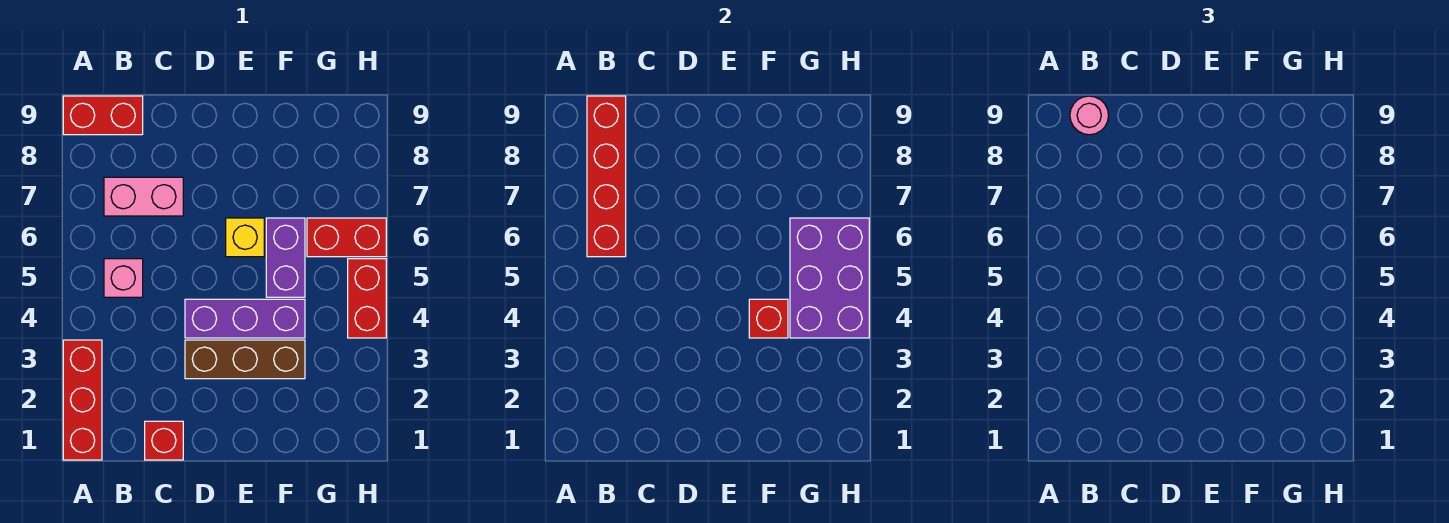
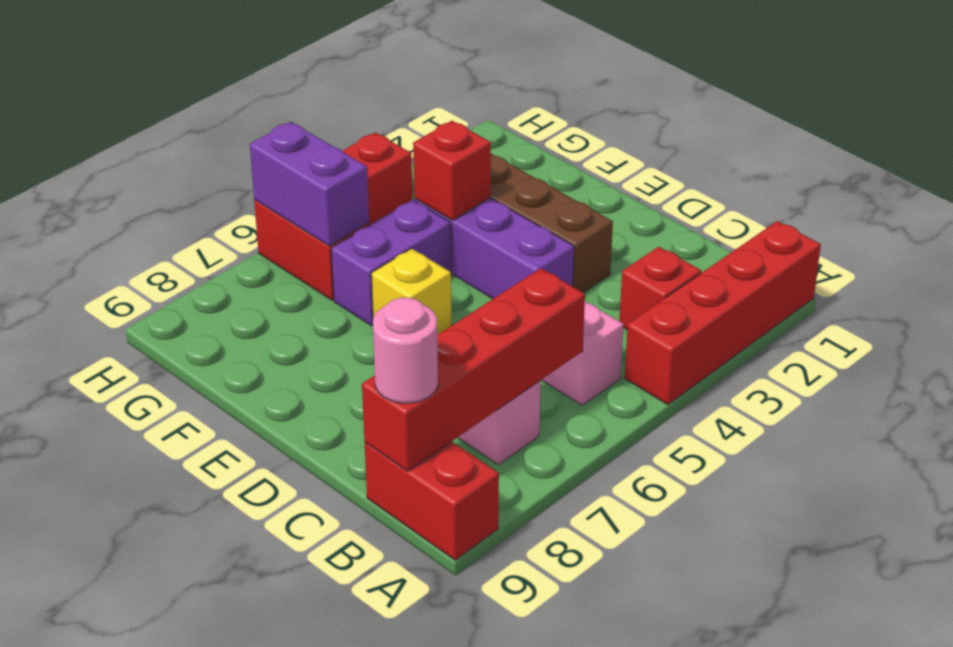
red 1x3 brick [63,340,102,460] -> red 1x4 brick [625,221,821,405]
red 1x1 brick [145,421,183,460] -> red 1x1 brick moved to [619,247,701,329]
purple 2x3 brick [790,218,869,338] -> purple 1x2 brick [250,122,369,246]

